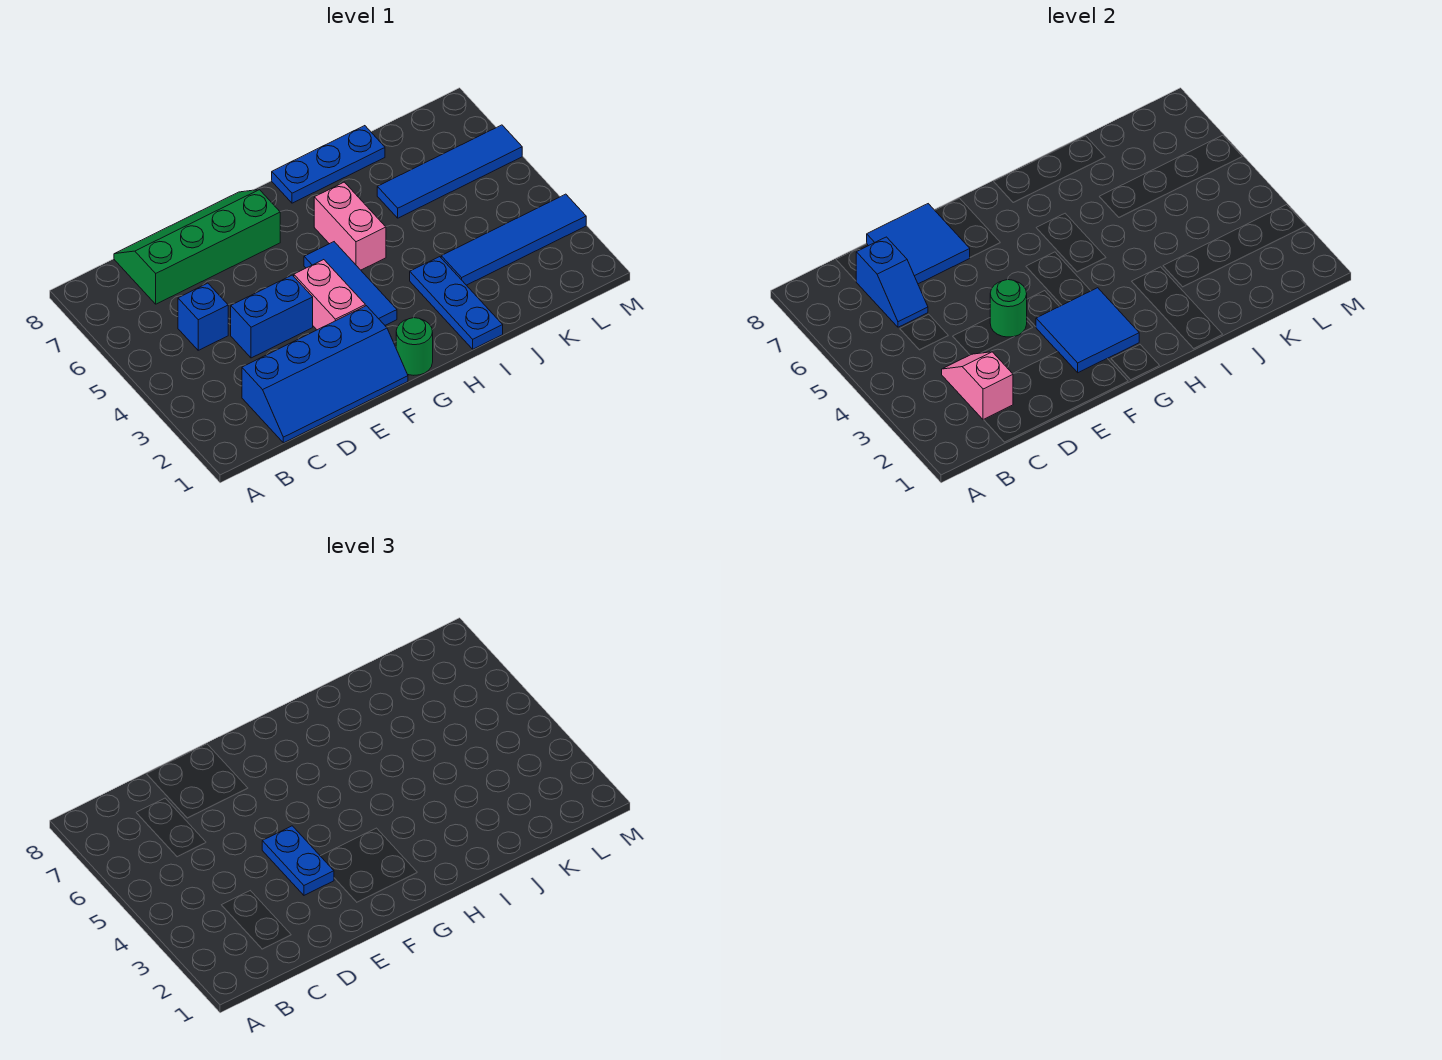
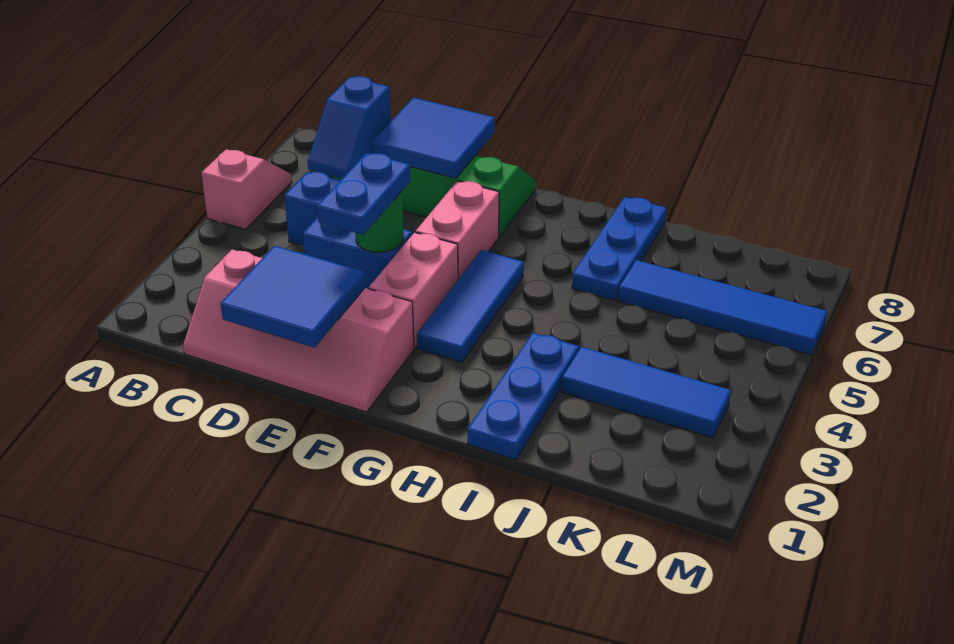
blue 2x4 slope [242,306,408,443] -> pink 2x4 slope [183,250,414,412]
pink 1x2 slope [942,352,1013,420] -> pink 1x2 slope moved to [201,149,292,229]
blue 2x2 tile [1036,288,1139,373] -> blue 2x2 tile moved to [220,246,365,348]
green 1x1 round brick [396,318,433,375] -> none
pink 1x2 brick [314,182,386,270] -> pink 1x2 brick moved to [415,181,499,279]
blue 1x3 plate [272,126,385,203] -> blue 1x3 plate turned to [572,197,667,301]
blue 1x4 tile [441,194,586,285] -> blue 1x3 tile [561,347,731,438]

